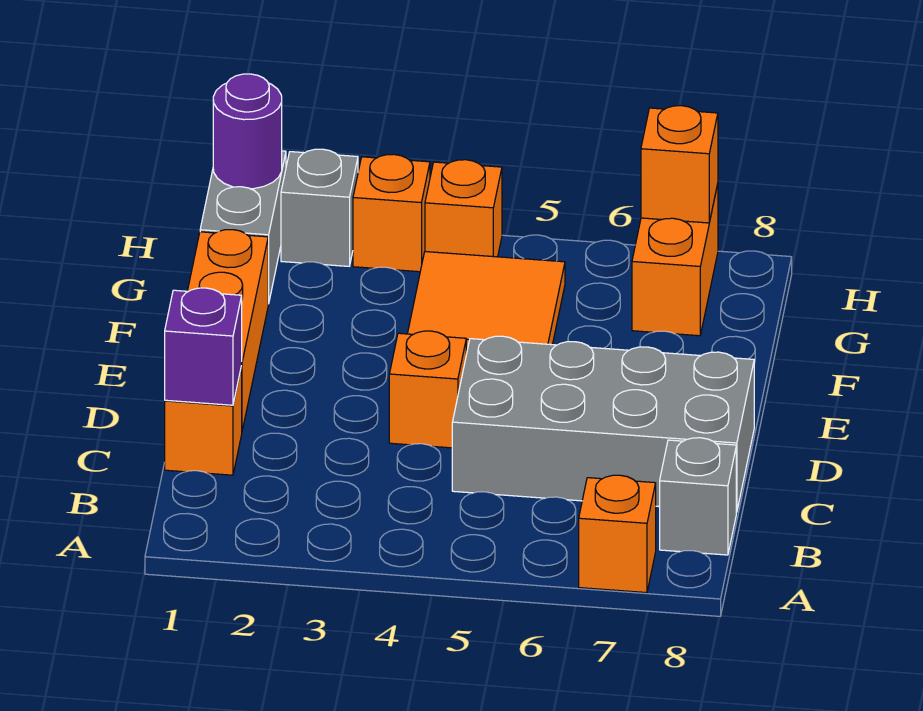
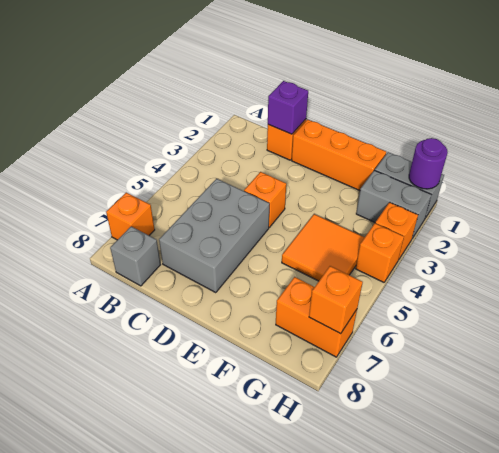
grey 2x4 brick [452,336,754,512] -> grey 2x3 brick [159,179,270,293]
grey 1x1 brick [281,149,358,266] -> grey 1x2 brick [356,170,431,238]

